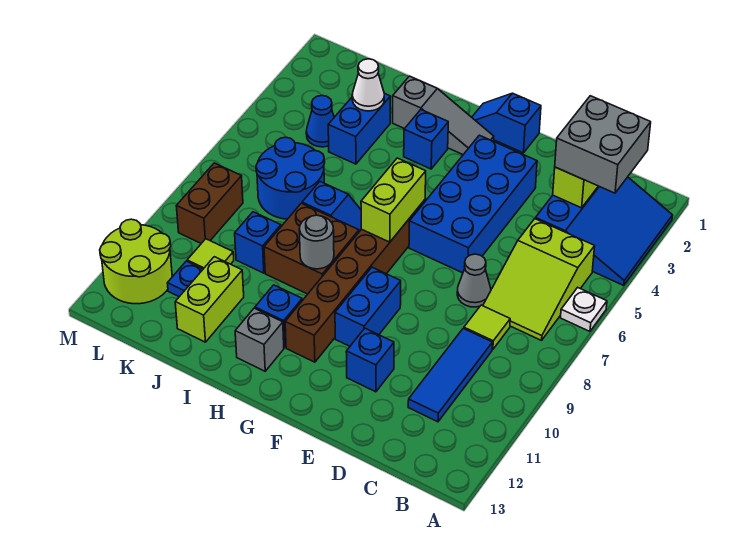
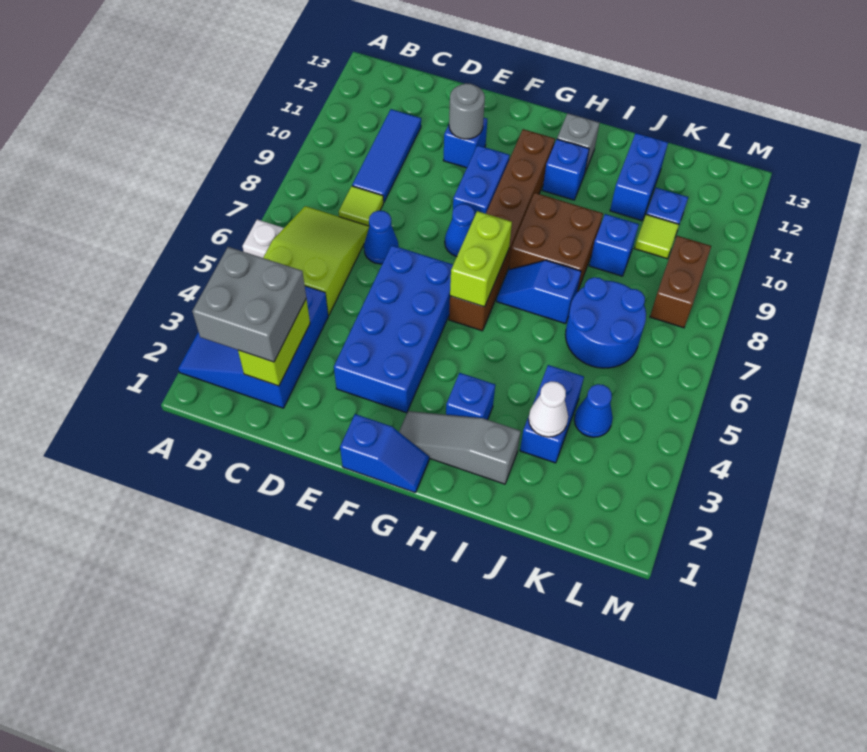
grey 1x1 cone [457,254,491,307] -> blue 1x1 cone [364,211,399,264]
none -> blue 1x1 cone [445,204,475,257]
grey 1x1 round brick [299,215,334,269] -> grey 1x1 round brick moved to [449,83,485,139]
lime 1x2 brick [175,257,244,342] -> blue 1x2 brick [610,133,668,220]
lime 2x2 round brick [100,219,172,304] -> none

